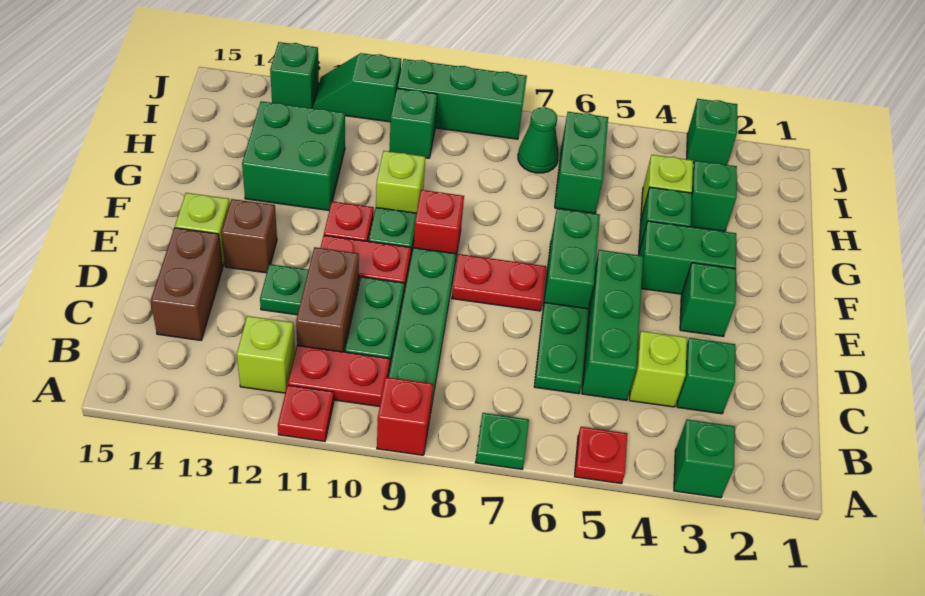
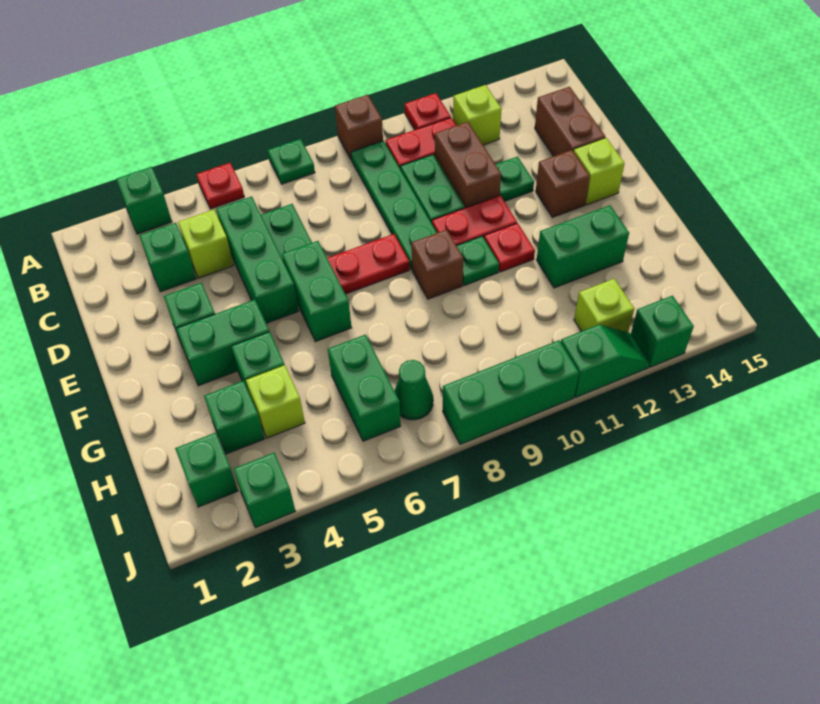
red 1x1 brick [377,377,433,455] -> brown 1x1 brick [335,95,383,160]
red 1x1 brick [414,190,464,262] -> brown 1x1 brick [411,230,463,299]
lime 1x1 brick [376,151,425,213] -> lime 1x1 brick moved to [574,279,634,332]
green 2x2 brick [242,101,345,210] -> green 1x2 brick [537,205,629,288]
green 1x1 brick [390,88,437,158] -> green 1x1 brick moved to [175,433,238,507]

